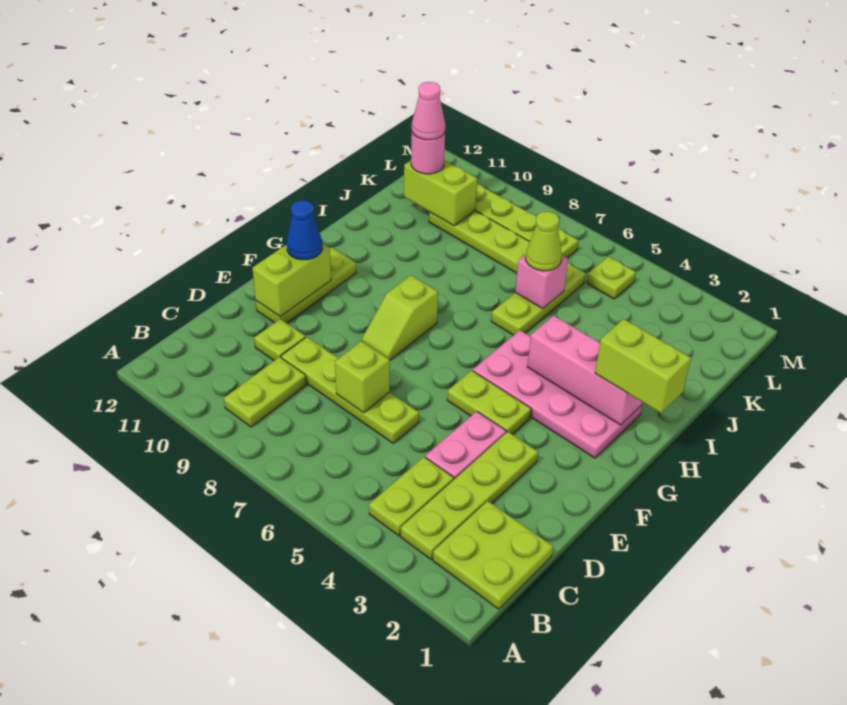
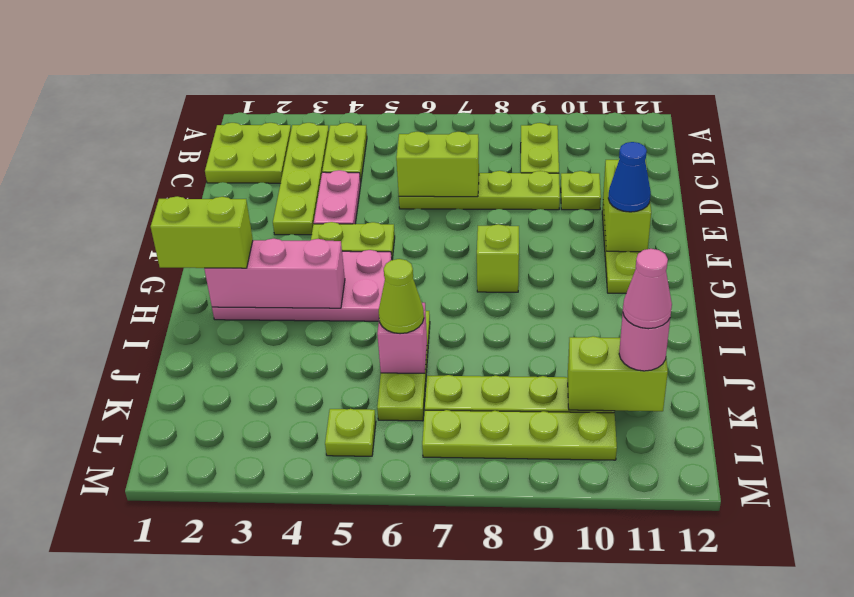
lime 1x1 brick [335,341,390,413] -> lime 1x2 brick [396,132,479,197]

